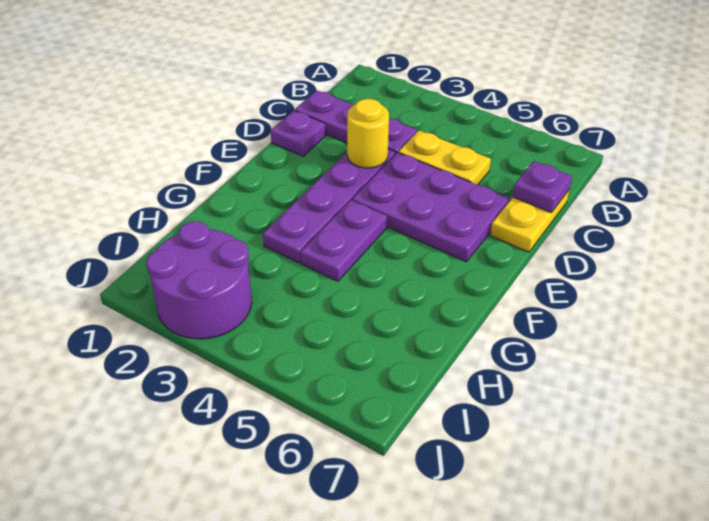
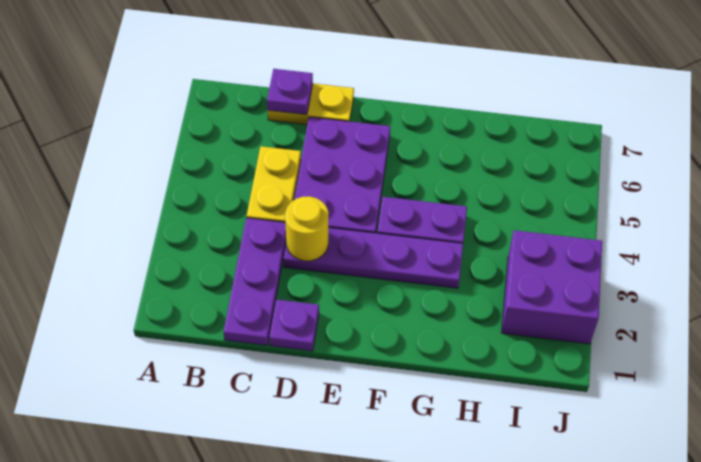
purple 2x2 round brick [146,221,252,339] -> purple 2x2 brick [502,230,602,344]

